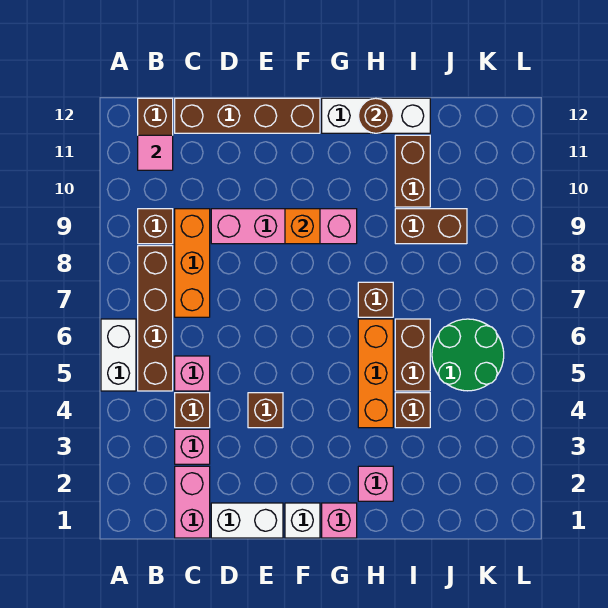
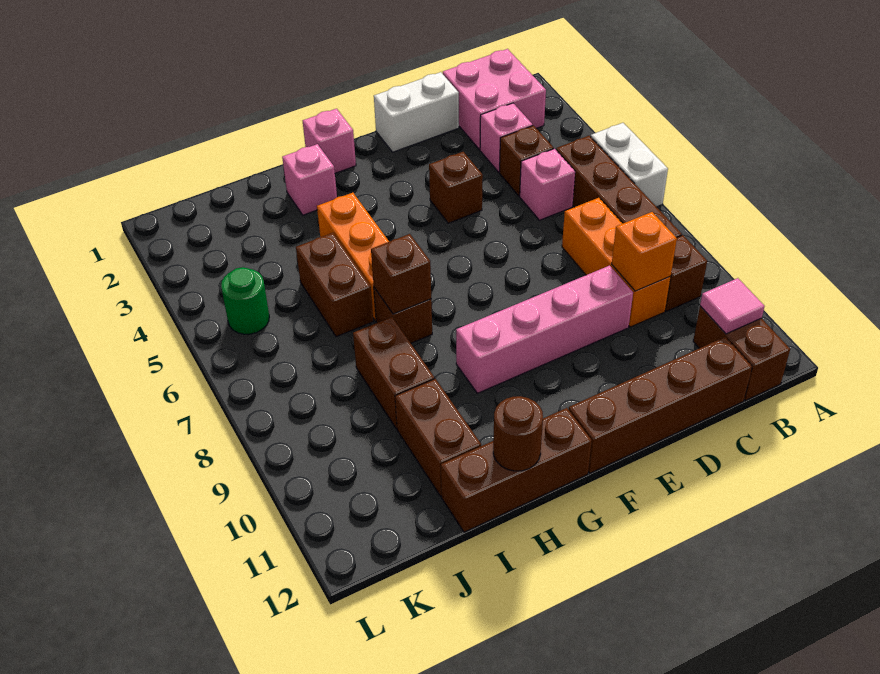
pink 1x2 brick [175,466,210,538] -> pink 2x2 brick [443,49,546,150]
white 1x1 brick [285,503,320,538] -> none
orange 1x1 brick [285,209,320,244] -> orange 1x1 brick moved to [612,212,677,291]
white 1x3 brick [322,98,430,133] -> brown 1x3 brick [441,408,592,532]
brown 1x1 brick [395,393,430,428] -> brown 1x1 brick moved to [371,234,431,314]
brown 1x2 brick [395,209,467,244] -> brown 1x2 brick turned to [353,317,434,429]
green 2x2 round brick [432,319,504,391] -> green 1x1 round brick [221,267,269,334]

